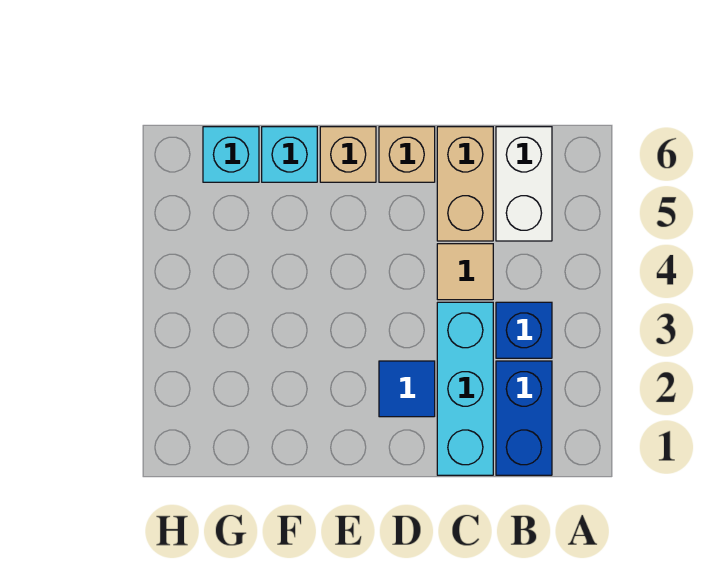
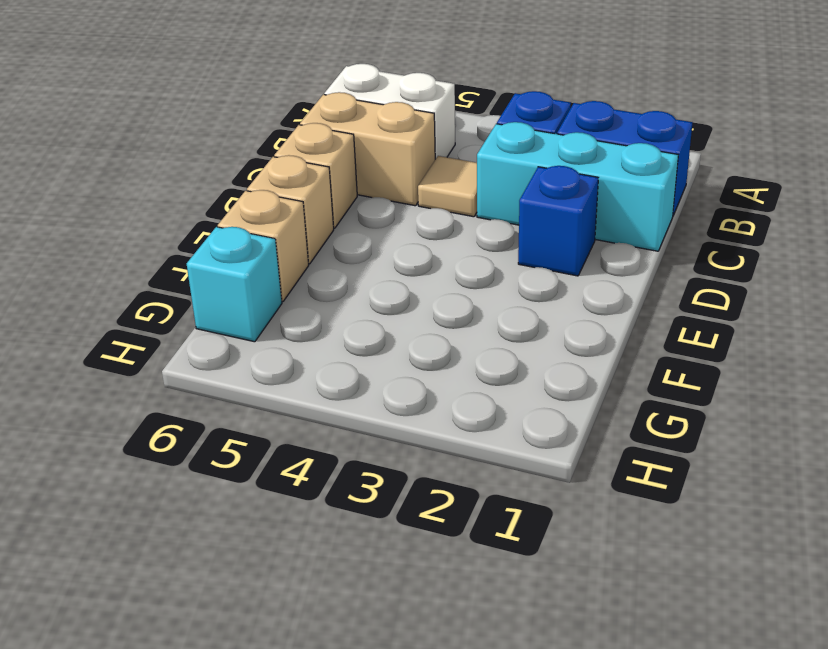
blue 1x1 tile [379,361,435,417] -> blue 1x1 brick [518,166,598,276]
cyan 1x1 brick [262,127,317,182] -> tan 1x1 brick [218,190,309,301]

